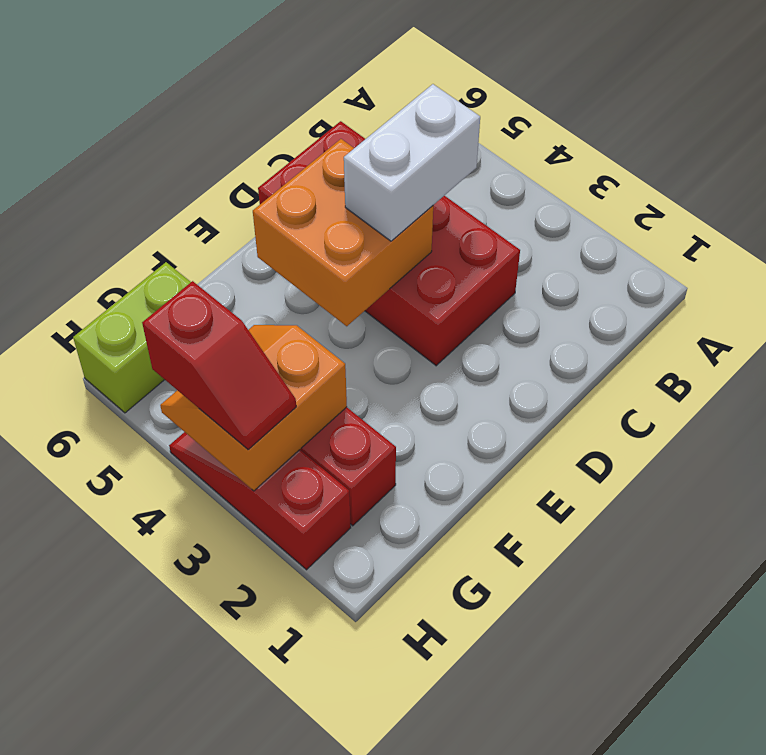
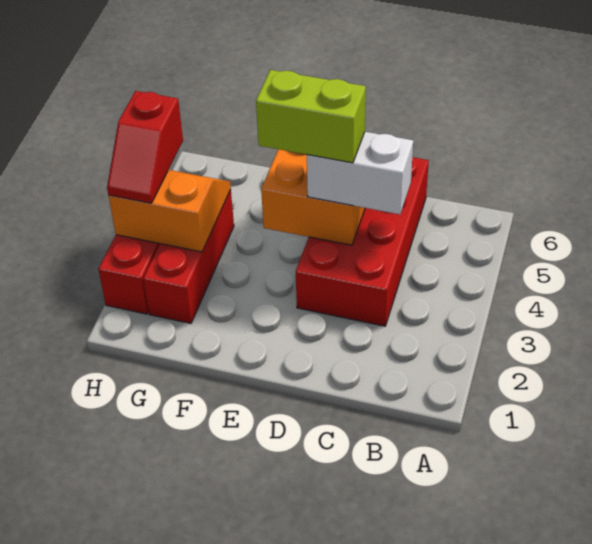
lime 1x2 brick [73,262,191,413] -> lime 1x2 brick moved to [256,70,366,163]

